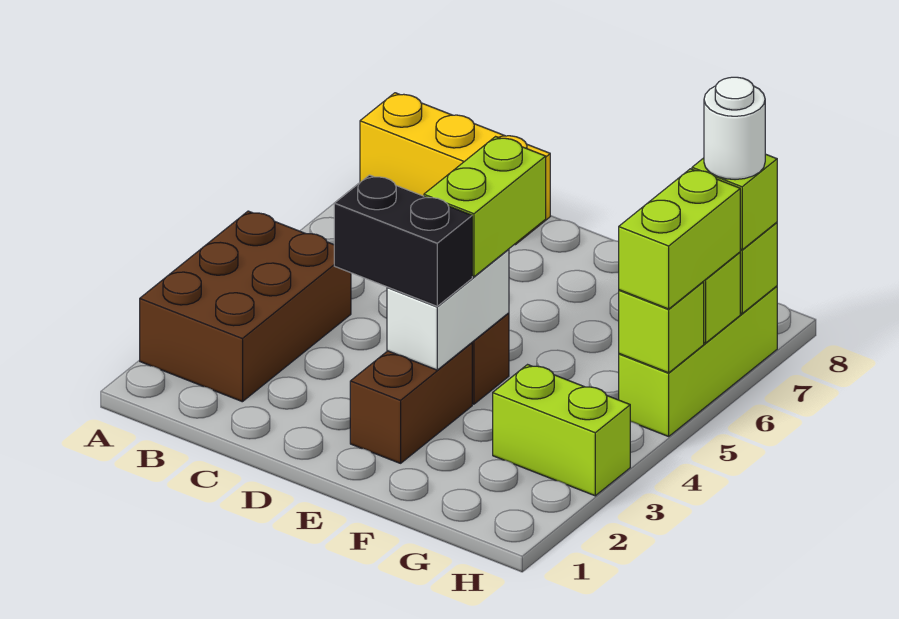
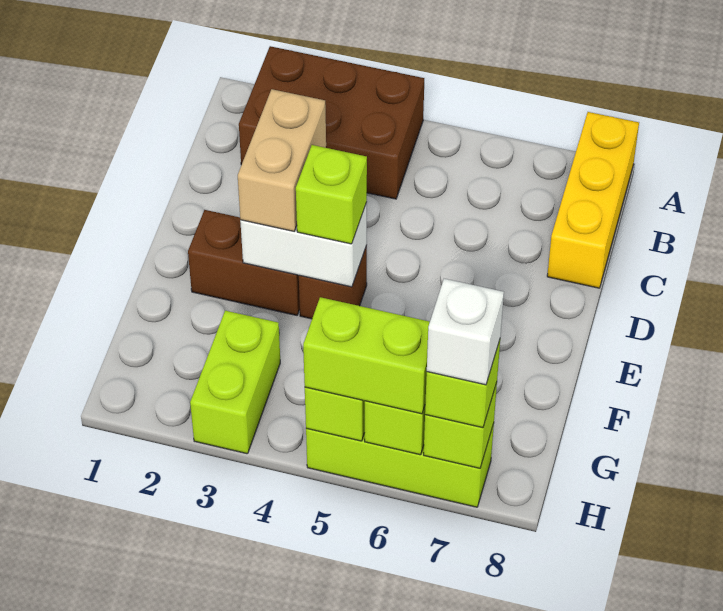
black 1x2 brick [334,175,472,306] -> tan 1x2 brick [238,89,326,231]
lime 1x2 brick [424,137,546,277] -> lime 1x1 brick [296,145,367,244]
white 1x1 round brick [704,77,765,180] -> white 1x1 brick [427,279,504,385]

